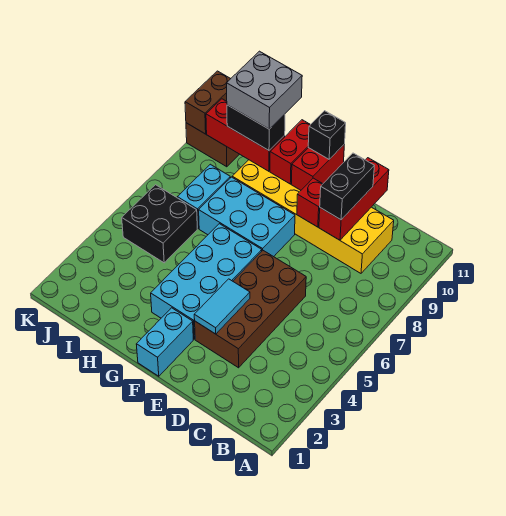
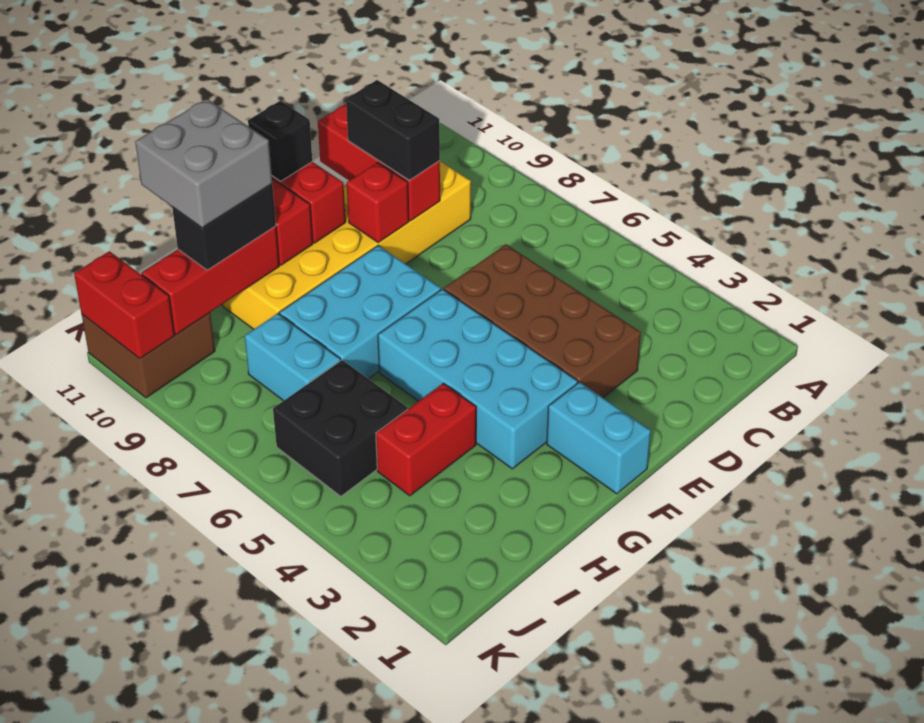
cyan 1x2 tile [194,279,250,334] -> none
none -> red 1x2 brick [376,383,476,496]
brown 1x2 brick [185,71,231,134] -> red 1x2 brick [74,251,175,359]

